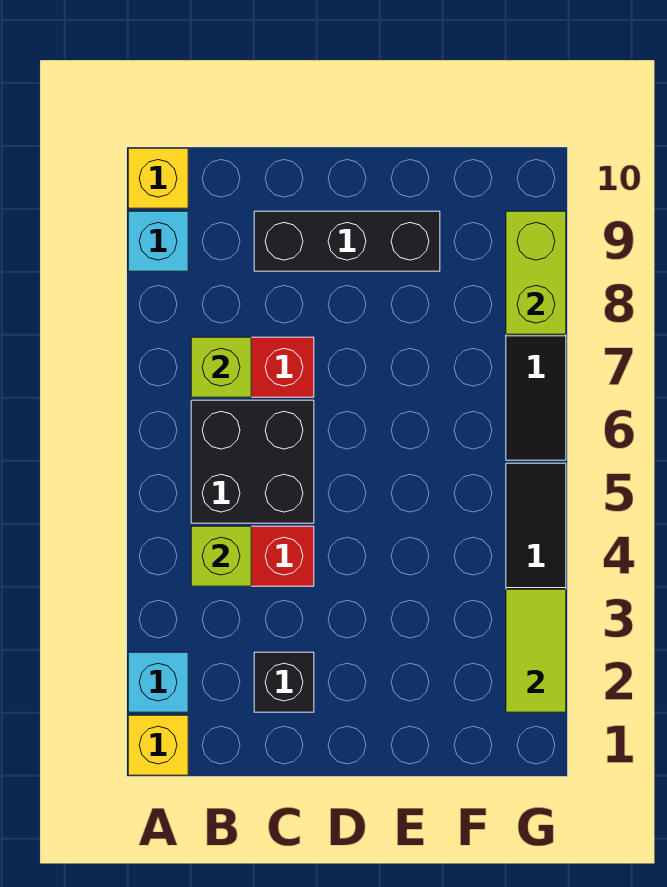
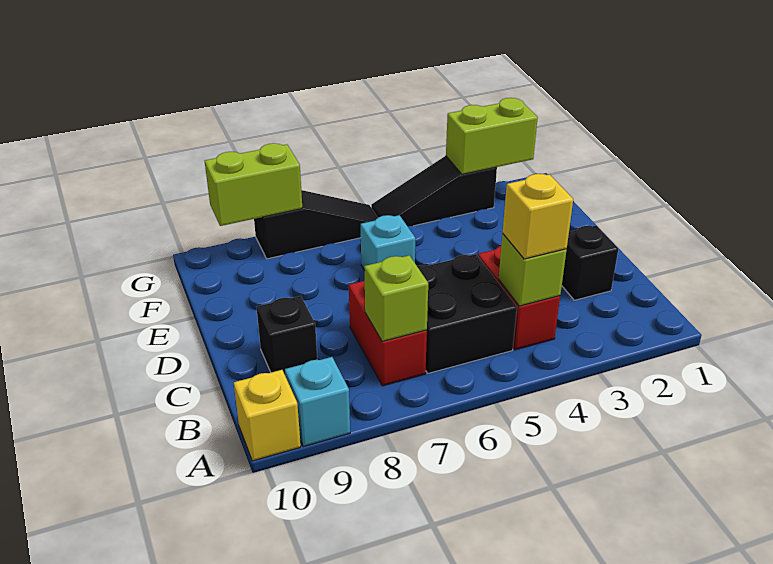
yellow 1x1 brick [128,715,188,775] -> yellow 1x1 brick moved to [503,174,573,259]
cyan 1x1 brick [128,652,188,712] -> cyan 1x1 brick moved to [361,215,415,270]
black 1x3 brick [254,211,440,271] -> black 1x1 brick [257,296,317,374]
lime 1x2 tile [506,589,566,712] -> lime 1x2 brick [446,98,538,174]

